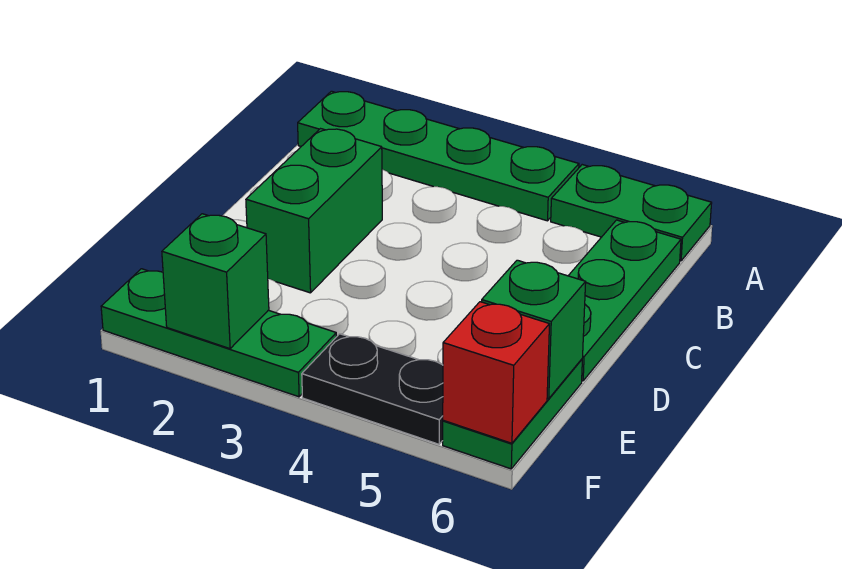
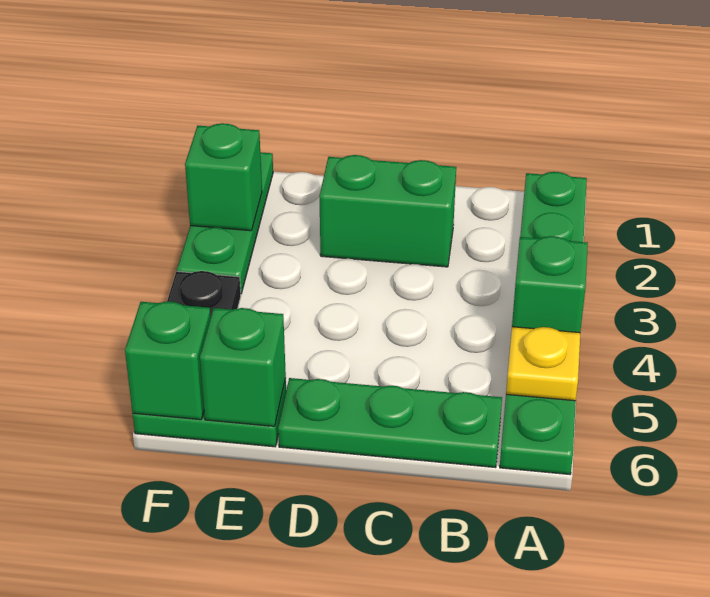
none -> green 1x1 brick [512,236,588,333]
none -> yellow 1x1 plate [506,327,580,401]
red 1x1 brick [443,302,549,443] -> green 1x1 brick [125,302,211,420]

